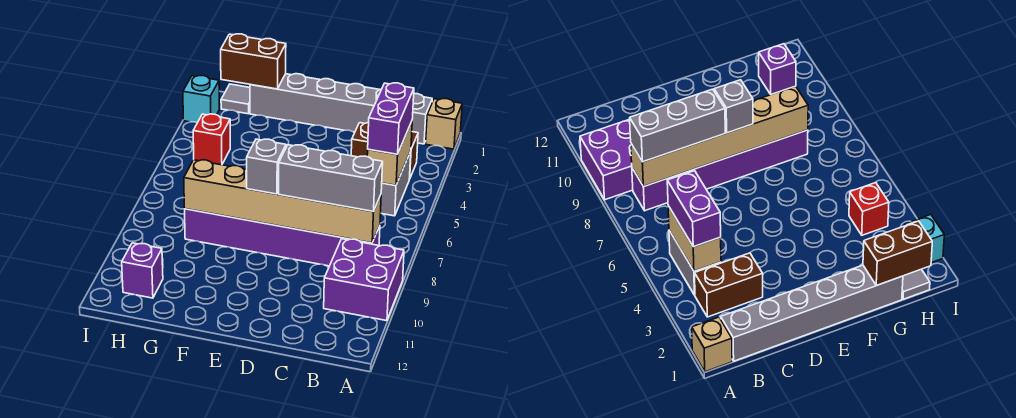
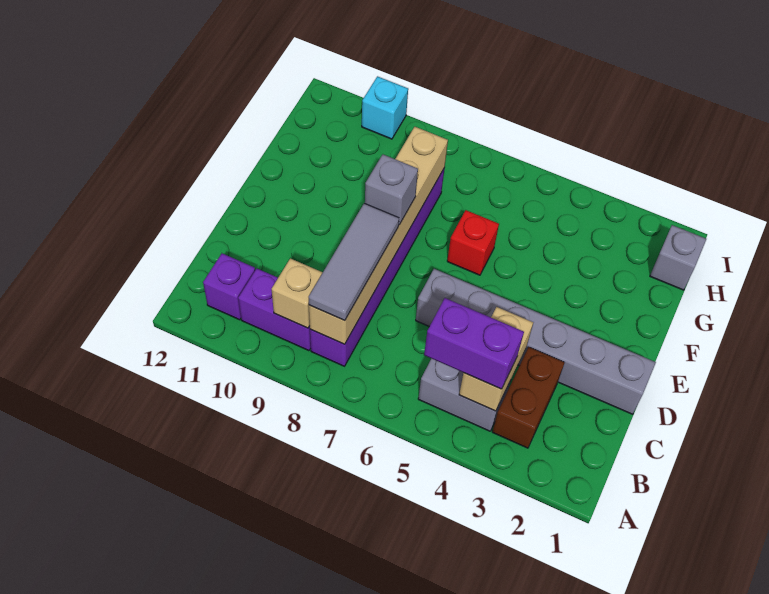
tan 1x1 brick [426,99,462,149] -> tan 1x1 brick moved to [272,258,323,328]
purple 2x2 brick [324,239,404,321] -> purple 1x2 brick [238,269,311,351]
grey 1x6 brick [250,74,432,144] -> grey 1x6 brick turned to [416,269,656,414]
tan 1x2 brick [367,122,412,185] -> tan 1x2 brick turned to [459,307,533,411]
grey 1x3 brick [279,145,383,212] -> grey 1x3 tile [309,203,399,321]
brown 1x2 brick [221,34,286,89] -> none
grey 1x1 tile [221,84,250,114] -> grey 1x1 brick [650,225,706,290]
red 1x1 brick [193,114,230,165] -> red 1x1 brick moved to [447,210,499,275]
purple 1x1 brick [122,243,163,298] -> purple 1x1 brick moved to [203,253,255,320]
cyan 1x1 brick [183,76,219,123] -> cyan 1x1 brick moved to [362,76,408,139]

